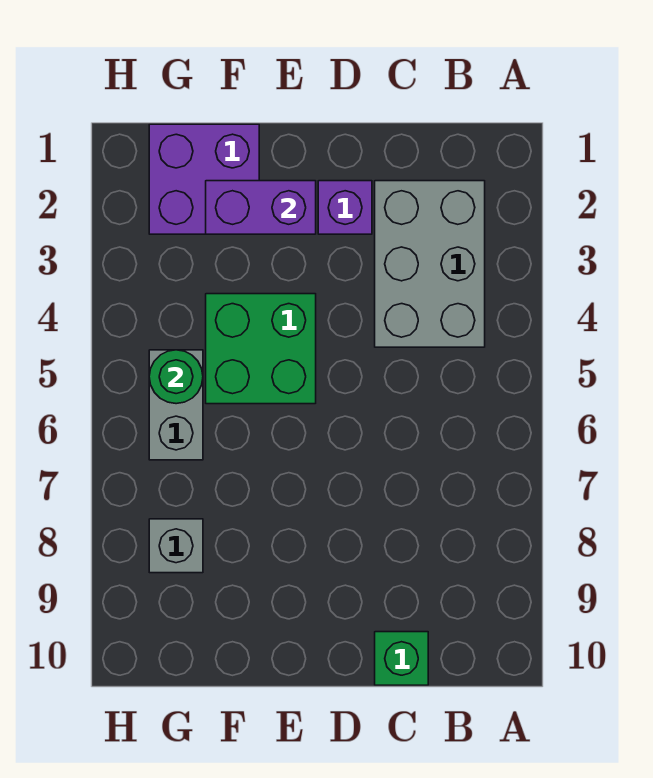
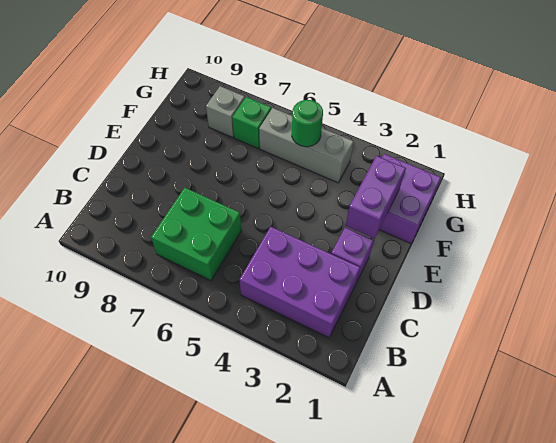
grey 2x3 brick [375,181,485,347] -> purple 2x3 brick [239,227,360,338]
green 1x1 brick [375,632,428,685] -> green 1x1 brick moved to [232,97,271,149]
green 2x2 brick [206,294,316,404] -> green 2x2 brick moved to [151,188,242,280]
grey 1x2 brick [149,350,203,460] -> grey 1x3 brick [259,108,354,183]

